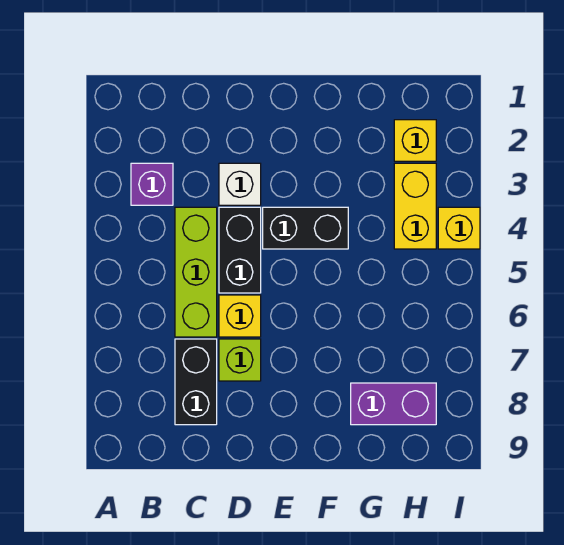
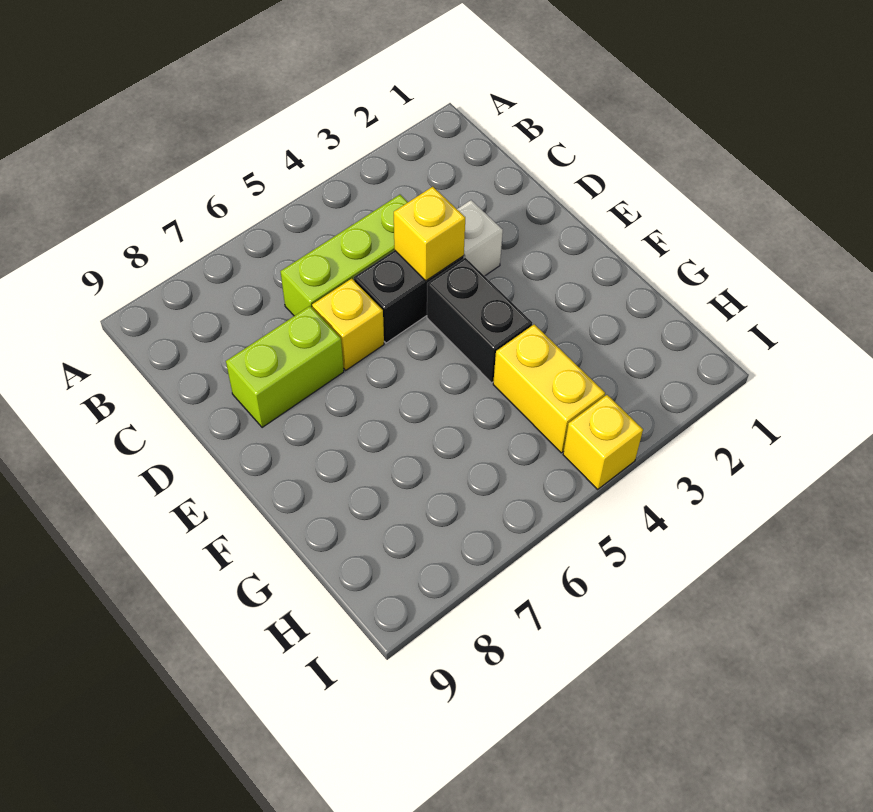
purple 1x1 brick [131,163,173,205] -> none
black 1x2 brick [175,339,217,425] -> none
lime 1x1 brick [219,339,261,381] -> lime 1x2 brick [226,306,344,428]
purple 1x2 brick [351,383,436,425] -> none
yellow 1x1 brick [394,120,436,161] -> yellow 1x1 brick moved to [394,187,465,281]
yellow 1x2 brick [394,163,436,249] -> yellow 1x2 brick turned to [493,324,605,453]

